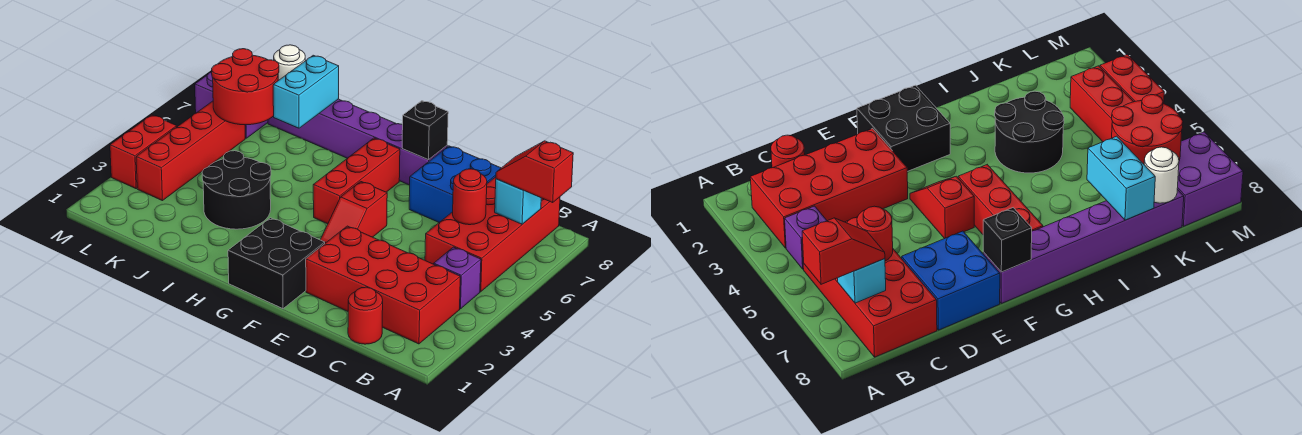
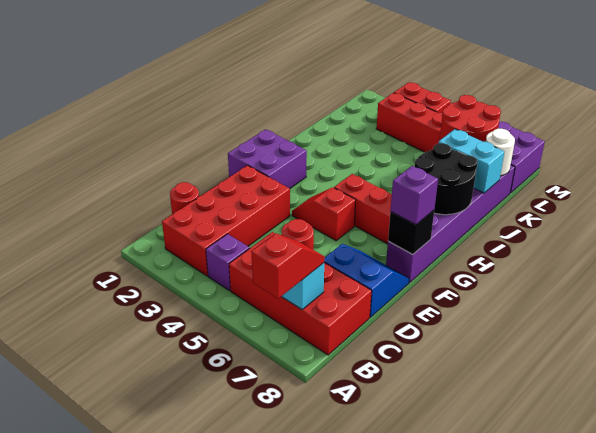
blue 2x2 brick [409,146,501,222] -> blue 2x2 slope [324,244,409,317]
black 2x2 brick [228,218,325,309] -> purple 2x2 brick [228,129,307,188]
none -> purple 1x1 brick [391,166,438,225]
black 2x2 round brick [202,151,271,229] -> black 2x2 round brick moved to [415,143,478,215]

